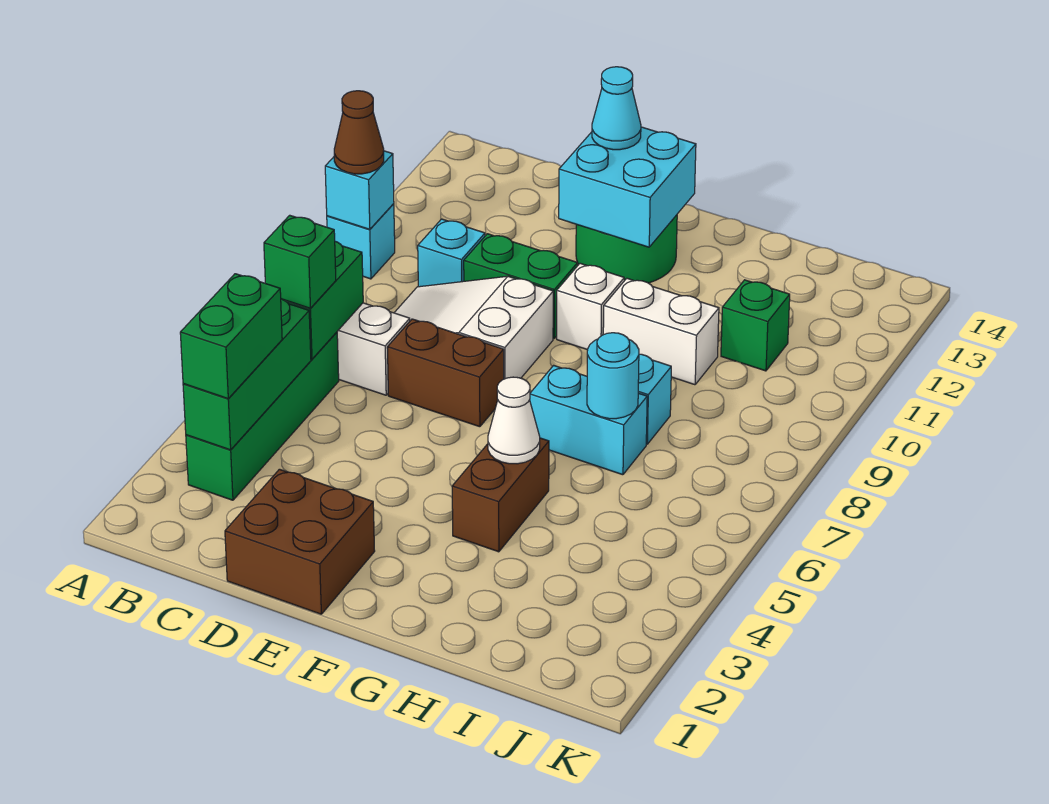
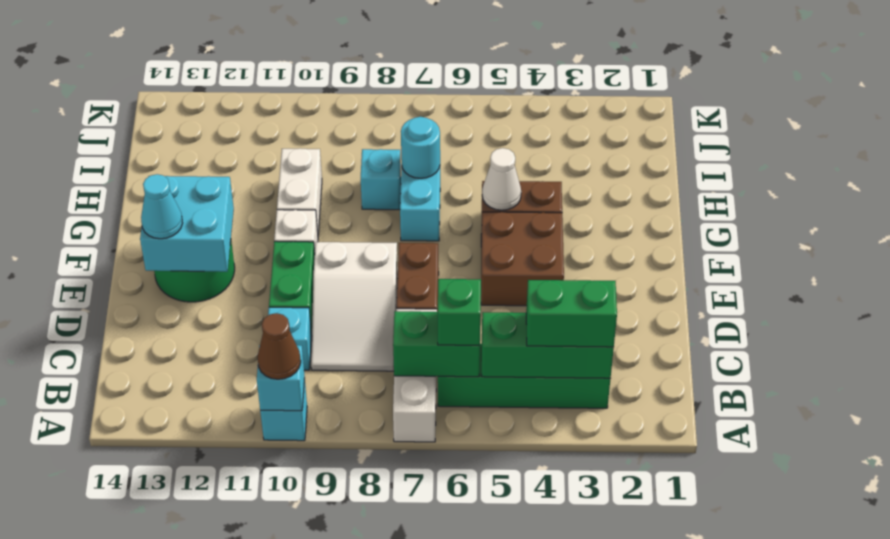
brown 2x2 brick [225,469,375,614] -> brown 2x2 brick moved to [481,212,564,306]
green 1x1 brick [721,280,790,371] -> none

